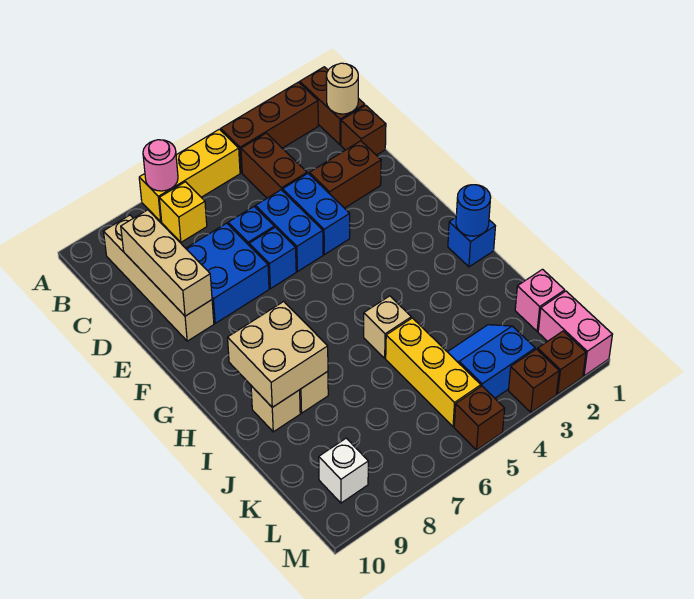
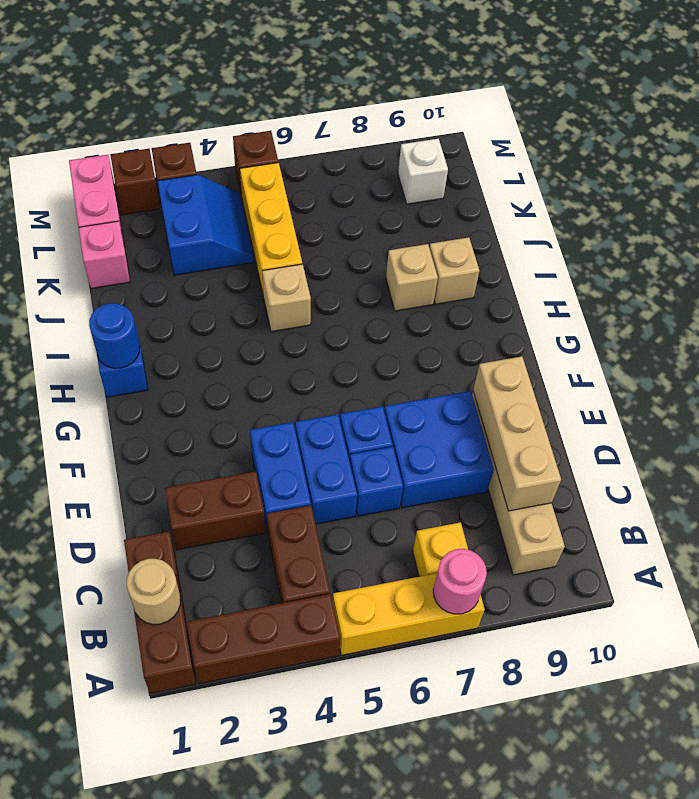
tan 2x2 brick [228,302,328,407] -> none
blue 2x2 slope [448,325,535,398] -> blue 2x2 slope turned to [158,175,254,275]

